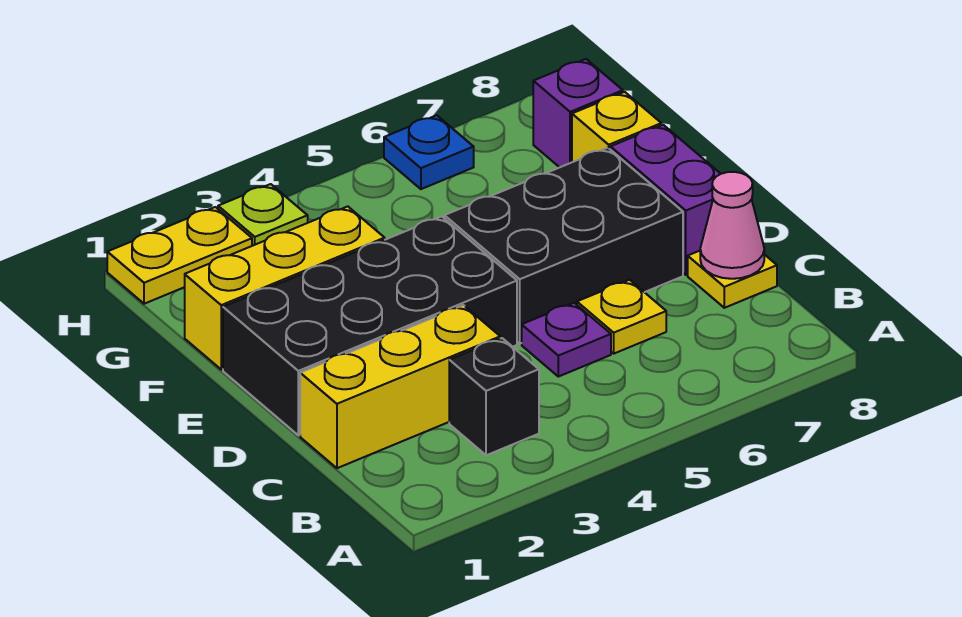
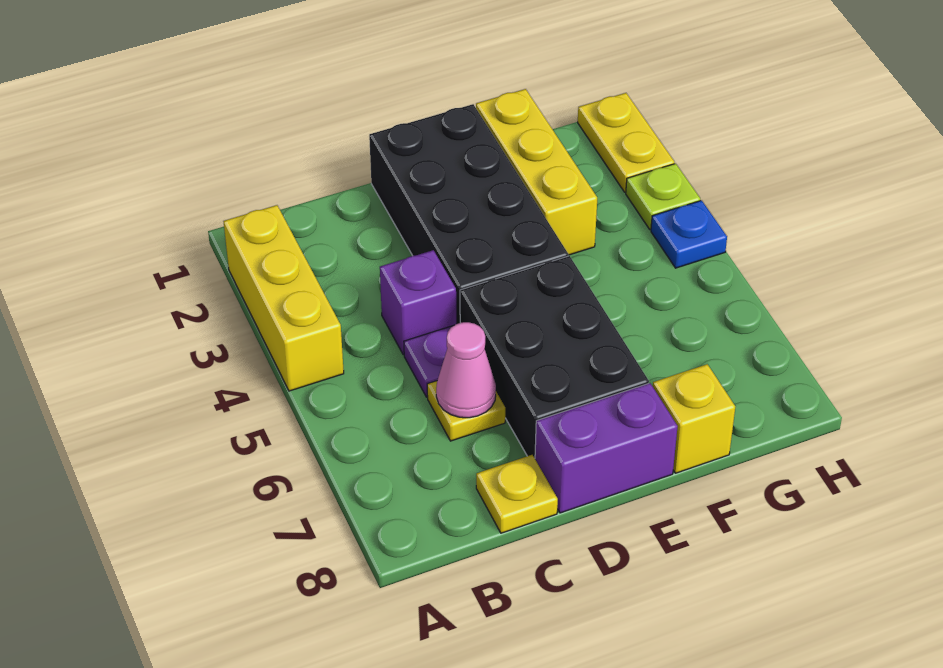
black 1x1 brick [449,338,539,455] -> none
yellow 1x3 brick [300,305,500,468] -> yellow 1x3 brick moved to [224,205,344,391]
pink 1x1 cone [700,172,764,279] -> pink 1x1 cone moved to [436,322,496,418]
purple 1x1 brick [533,59,623,167] -> purple 1x1 brick moved to [380,250,456,355]
blue 1x1 plate [384,115,474,189] -> blue 1x1 plate moved to [651,200,727,268]

